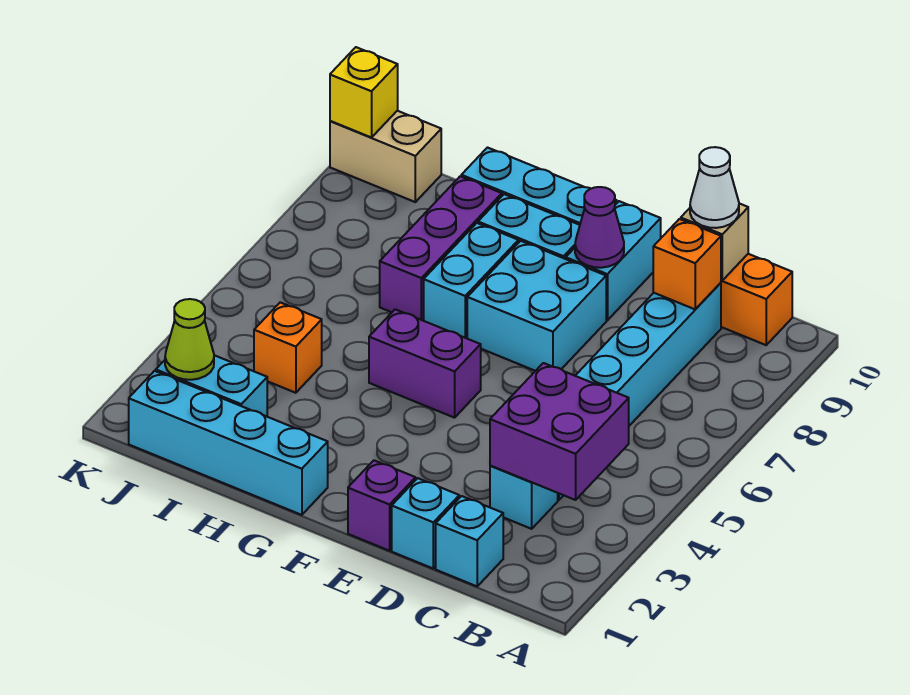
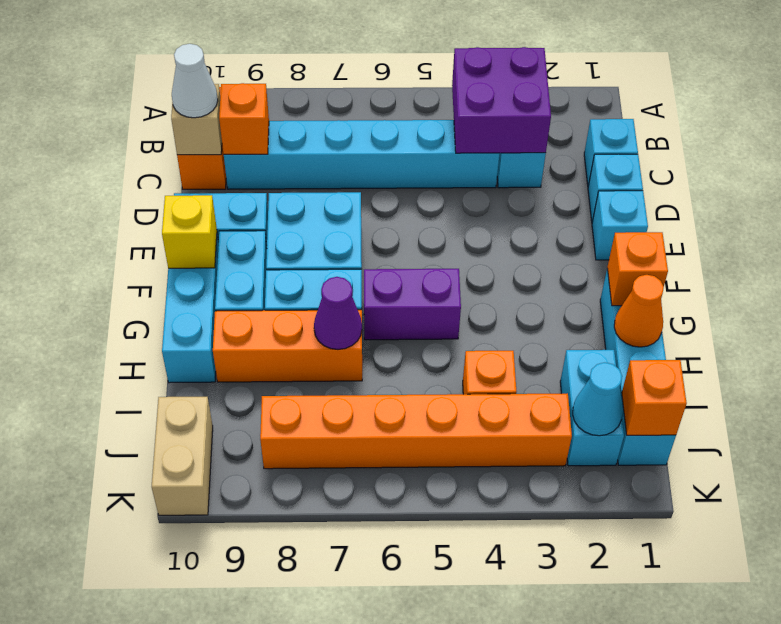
purple 1x1 brick [348,460,416,551] -> cyan 1x1 brick [592,191,648,260]
purple 1x1 cone [575,187,624,268] -> purple 1x1 cone moved to [314,277,362,349]
purple 1x2 brick [369,309,481,418] -> purple 1x2 brick turned to [364,269,461,340]
none -> orange 1x1 brick [607,232,668,306]
none -> orange 1x1 cone [614,275,664,347]
purple 1x3 brick [380,176,502,321] -> orange 1x3 brick [213,310,362,382]
none -> orange 1x1 brick [622,360,687,435]
lime 1x1 cone [165,299,214,380] -> cyan 1x1 cone [573,363,623,436]
none -> orange 1x6 brick [260,393,572,469]
yellow 1x1 brick [330,47,398,138] -> yellow 1x1 brick moved to [162,195,217,268]

